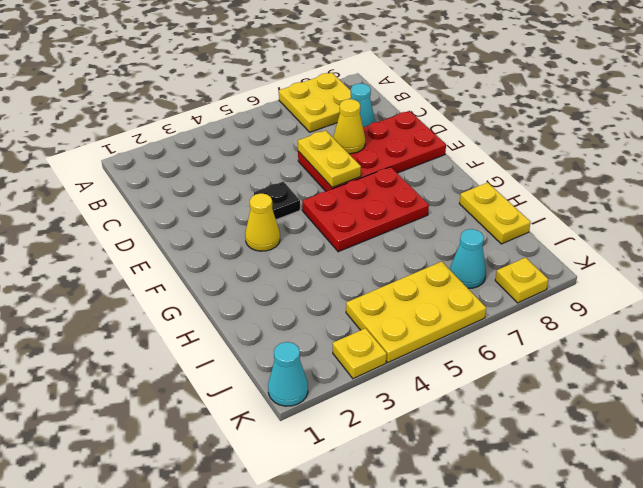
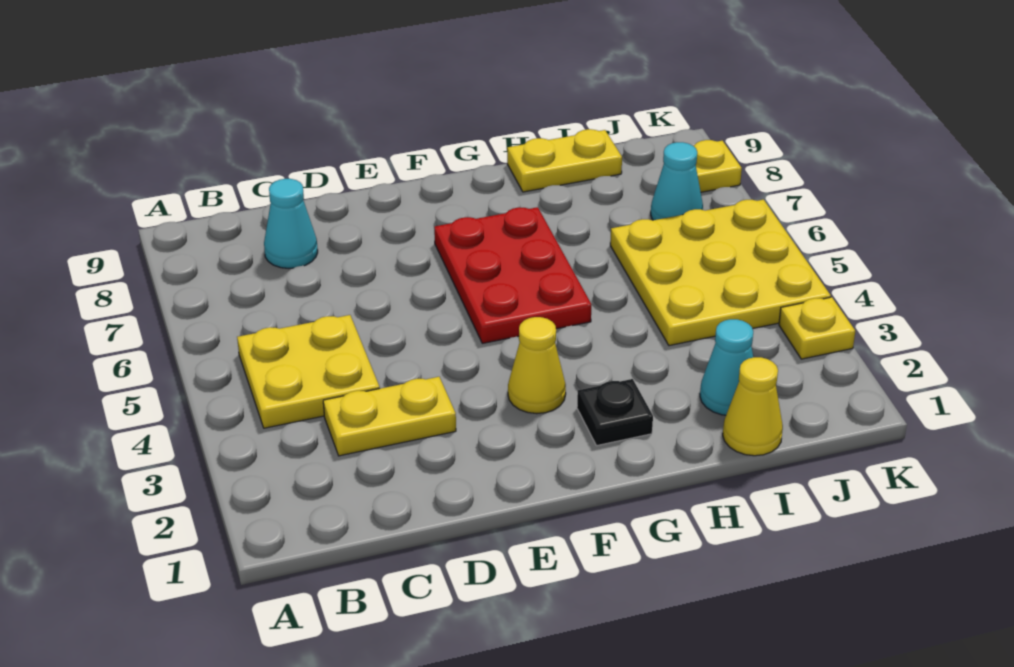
yellow 2x2 plate [279,73,351,132] -> yellow 2x2 plate moved to [237,315,380,428]
red 2x4 plate [298,111,446,191] -> none
yellow 1x2 plate [298,130,361,187] -> yellow 1x2 plate moved to [323,377,456,456]
yellow 1x1 cone [333,99,365,154] -> yellow 1x1 cone moved to [723,357,783,456]
black 1x1 plate [254,181,300,220] -> black 1x1 plate moved to [577,379,653,446]
yellow 2x3 plate [346,262,486,362] -> yellow 3x3 plate [610,200,831,346]
cyan 1x1 cone [268,342,308,406] -> cyan 1x1 cone moved to [700,319,753,415]

